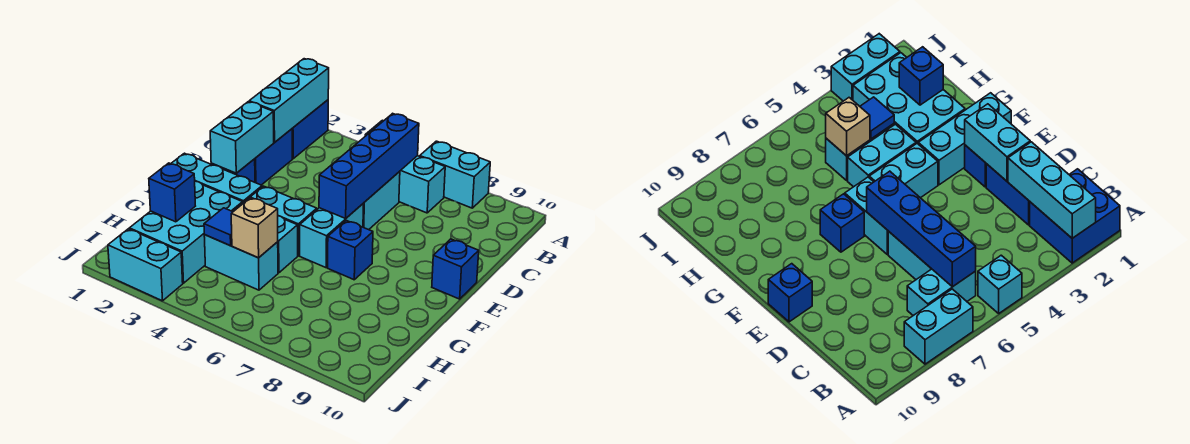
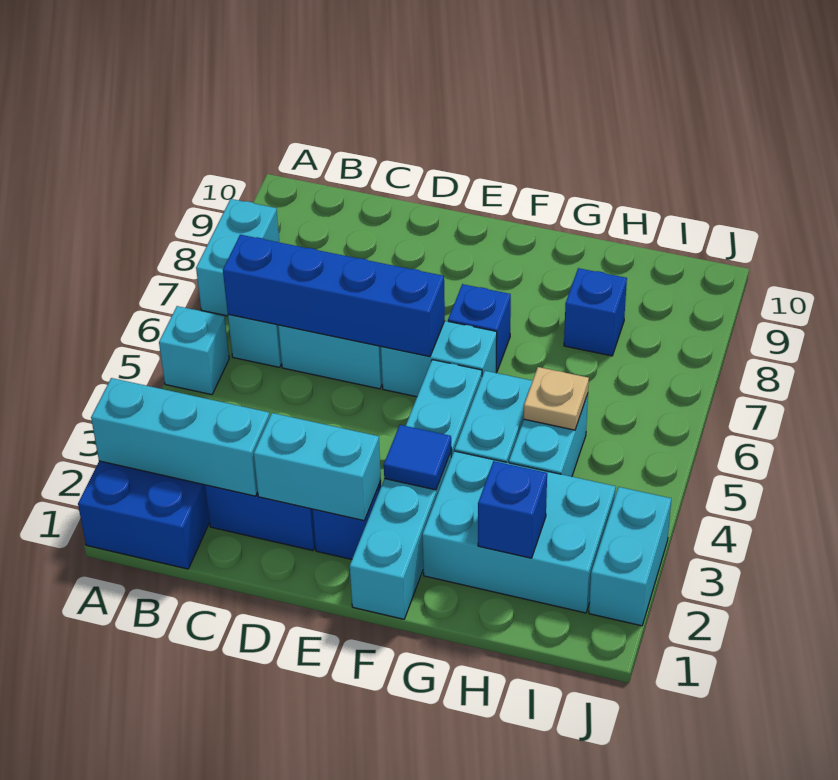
blue 1x1 brick [432,239,479,299] -> blue 1x1 brick moved to [564,268,627,356]
blue 1x1 tile [204,208,232,246] -> blue 1x1 tile moved to [384,425,451,490]
tan 1x1 brick [231,198,278,258] -> tan 1x1 plate [524,367,589,430]

